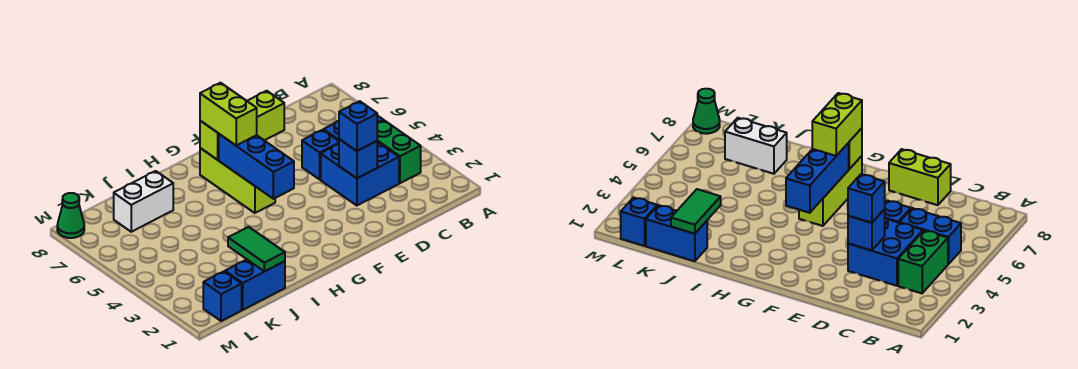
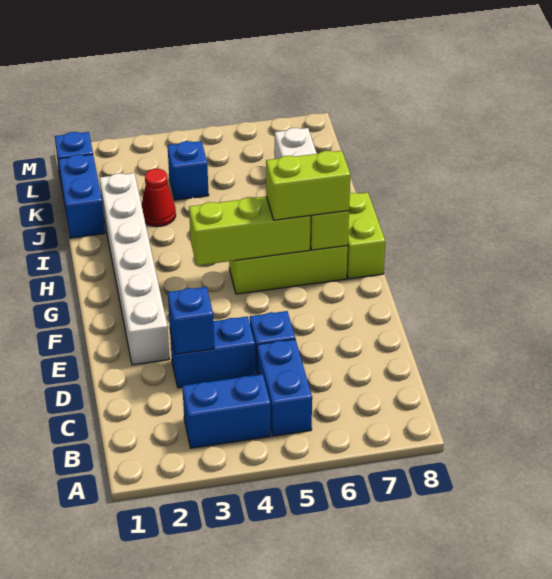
green 1x2 brick [377,120,421,183] -> blue 1x2 brick [182,374,271,448]
blue 2x2 brick [321,142,399,206] -> blue 1x2 brick [170,316,255,388]
blue 1x1 brick [339,101,377,151] -> blue 1x1 brick moved to [168,141,209,200]
lime 1x2 brick [248,91,284,140] -> lime 1x2 brick moved to [347,193,385,279]
none -> white 1x6 brick [100,173,169,365]
blue 1x3 brick [219,134,294,199] -> lime 1x3 brick [189,197,310,266]
green 1x2 tile [228,227,285,272] -> none
none -> red 1x1 cone [142,169,176,227]
green 1x1 cone [57,193,84,238] -> none

